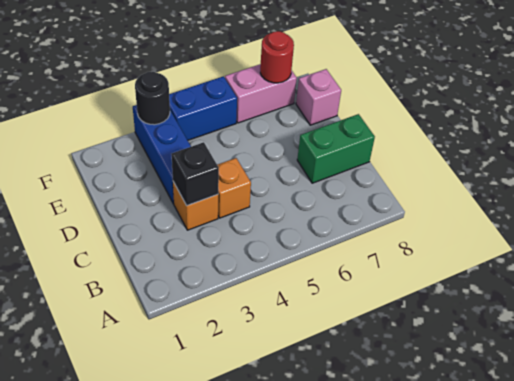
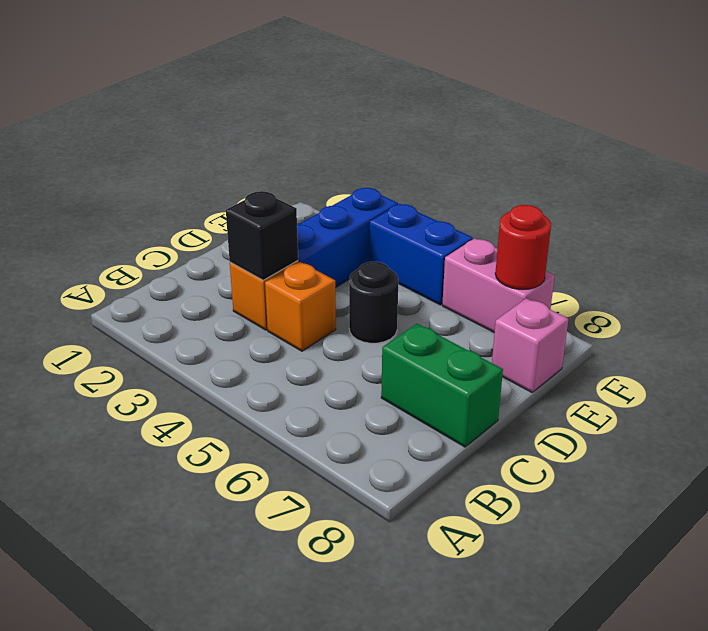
black 1x1 round brick [135,72,170,125] -> black 1x1 round brick moved to [349,262,398,343]

